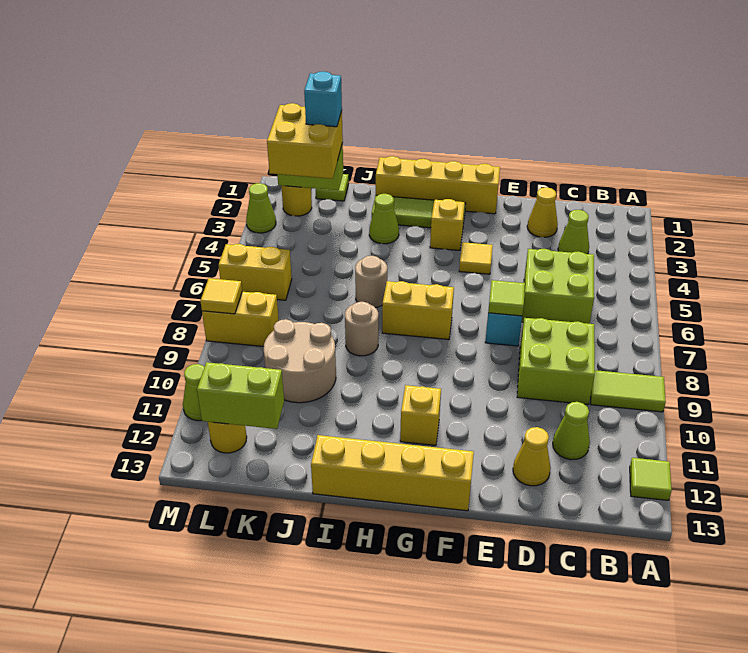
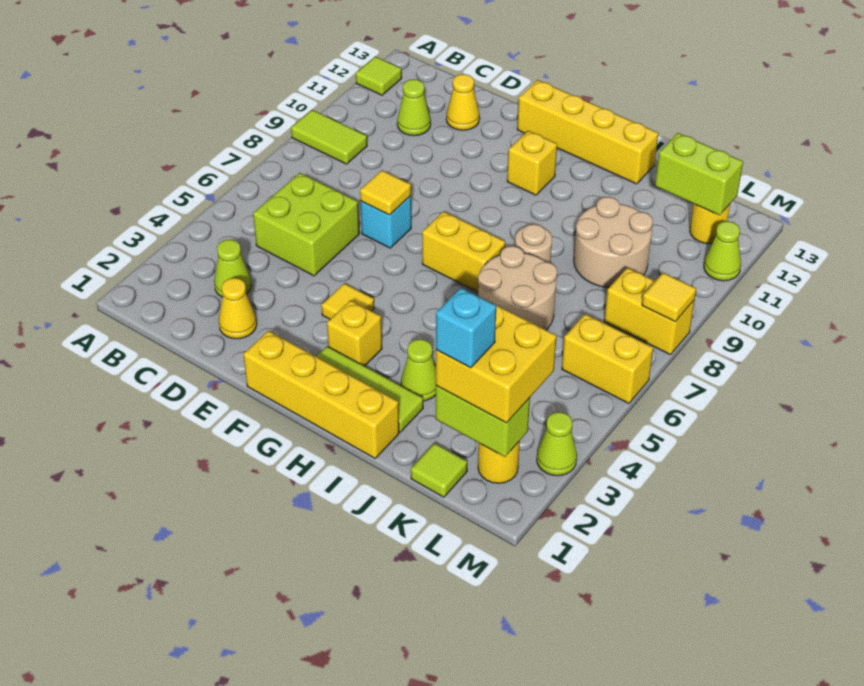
lime 2x2 brick [517,318,595,405] -> none
lime 1x1 tile [488,280,525,316] -> yellow 1x1 tile [360,170,411,215]
tan 1x1 round brick [355,256,387,308] -> tan 2x2 round brick [478,246,557,330]

